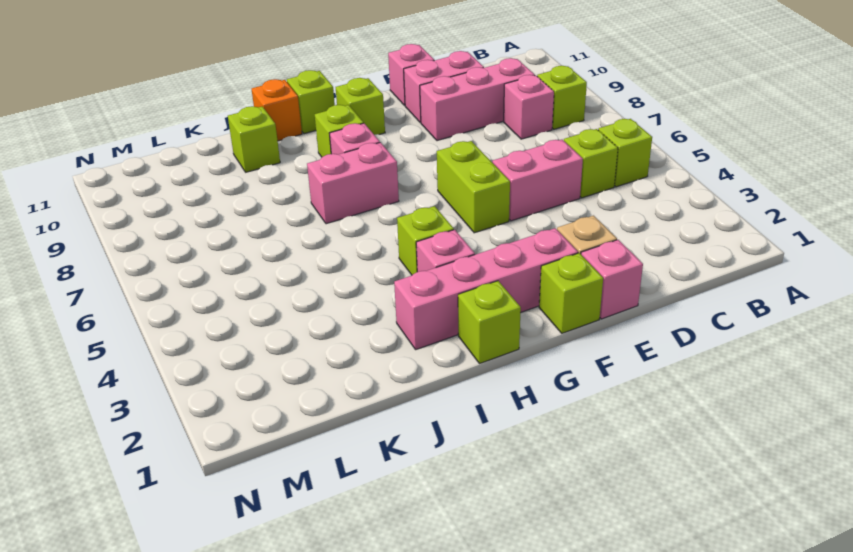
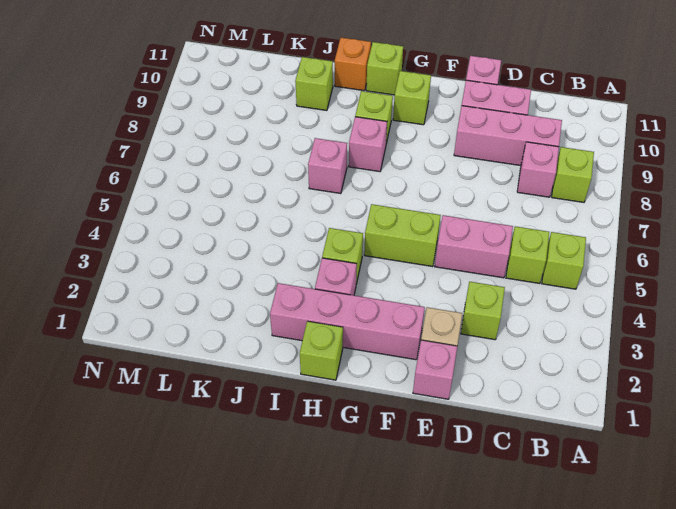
lime 1x1 brick [539,253,603,333] -> lime 1x1 brick moved to [461,282,505,340]
lime 1x2 brick [437,141,510,233] -> lime 1x2 brick turned to [364,204,441,267]
pink 1x2 brick [307,142,399,224] -> pink 1x1 brick [308,138,347,194]

